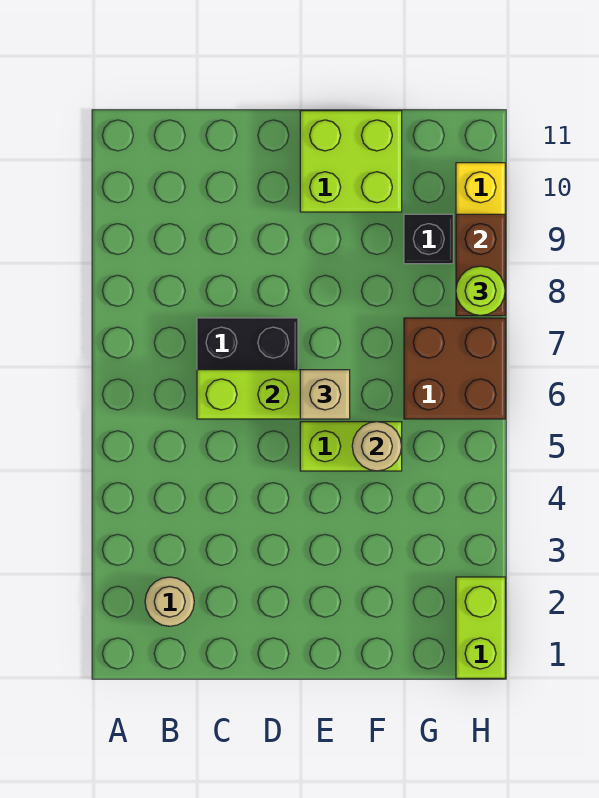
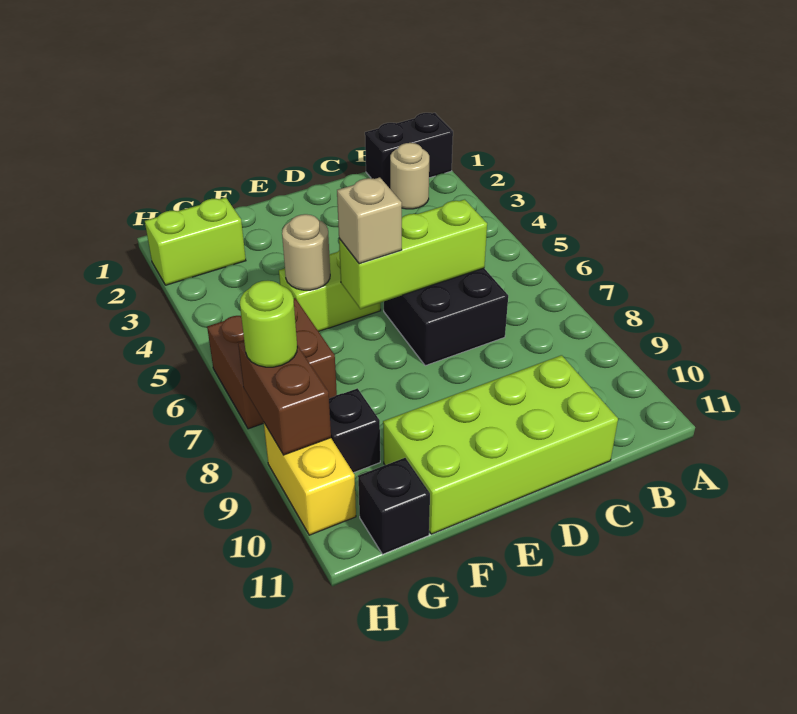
none -> black 1x2 brick [365,113,453,188]
lime 2x2 brick [300,111,402,212] -> lime 2x4 brick [383,355,618,534]
none -> black 1x1 brick [358,458,430,554]
lime 1x2 brick [456,577,505,678] -> lime 1x2 brick turned to [145,197,246,285]

